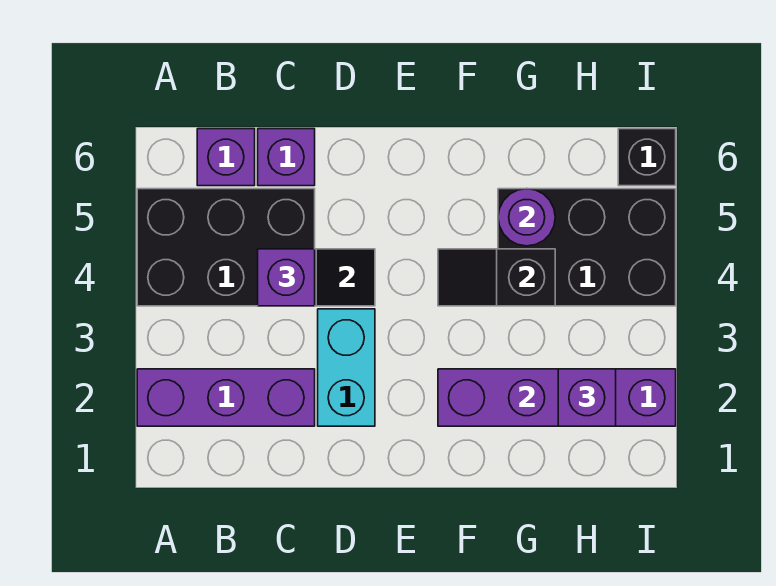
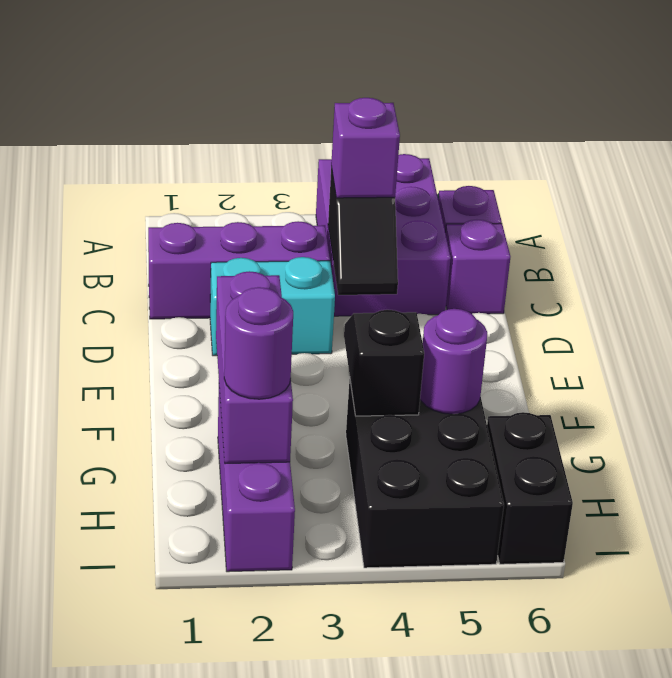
purple 1x3 brick [137,369,315,426] -> purple 1x3 brick turned to [148,221,330,319]
black 2x3 brick [137,189,315,306] -> purple 2x3 brick [316,154,451,316]
purple 1x1 brick [558,369,616,426] -> purple 1x1 round brick [224,287,293,399]
black 1x1 brick [618,129,676,186] -> black 1x2 brick [487,412,573,564]

